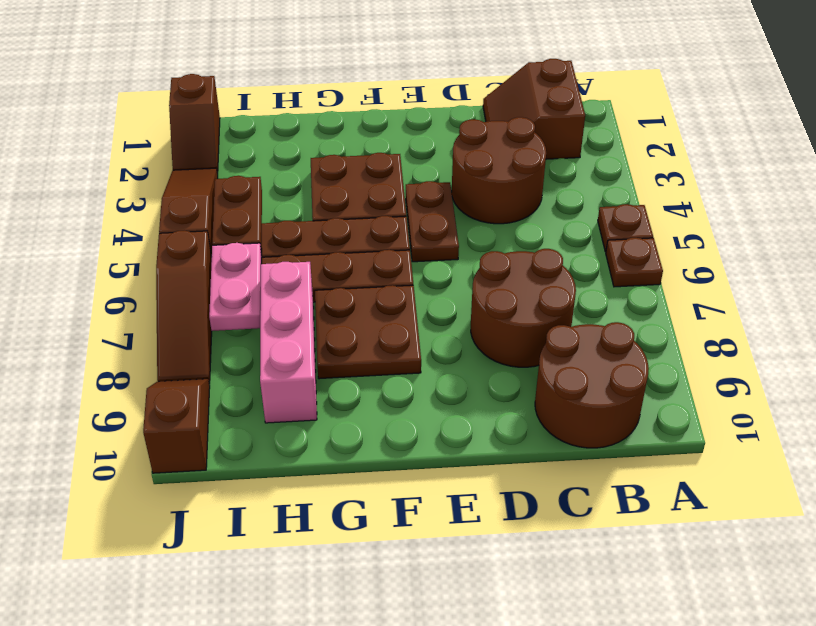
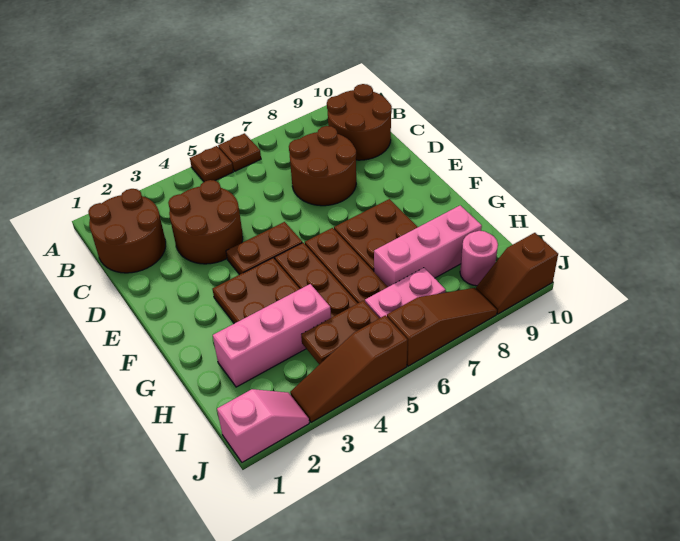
brown 2x2 slope [483,59,585,159] -> brown 2x2 round brick [88,189,166,273]
none -> pink 1x3 brick [213,284,331,387]
none -> pink 1x1 round brick [460,231,498,286]
brown 1x2 slope [169,74,220,174] -> pink 1x2 slope [217,389,309,462]

